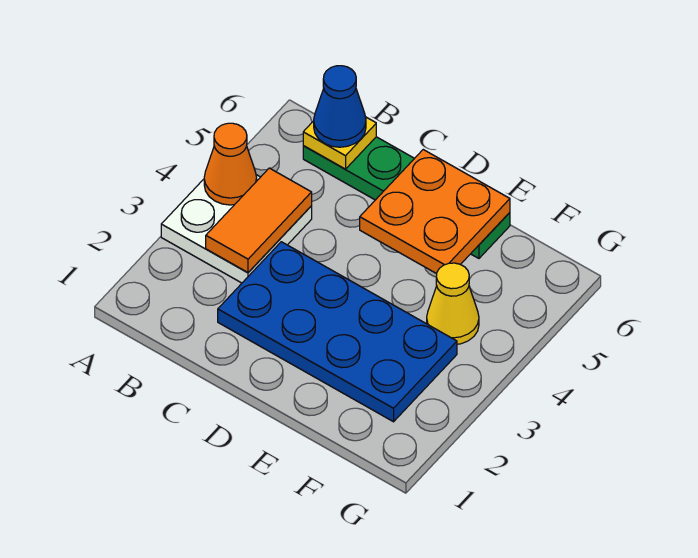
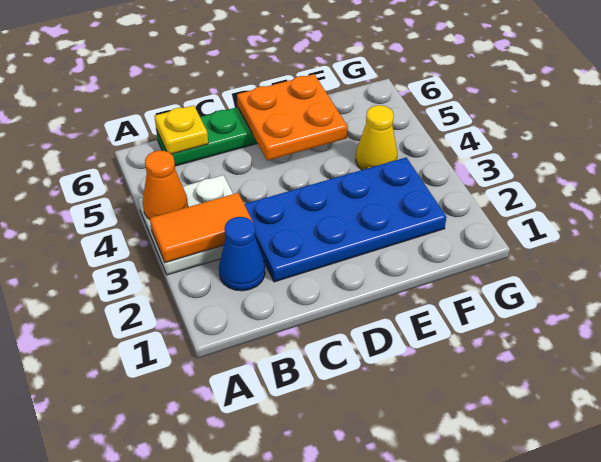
orange 1x2 tile [206,168,312,273] -> orange 1x2 tile turned to [150,193,253,263]
blue 1x1 cone [314,66,366,147] -> blue 1x1 cone moved to [219,217,265,291]

